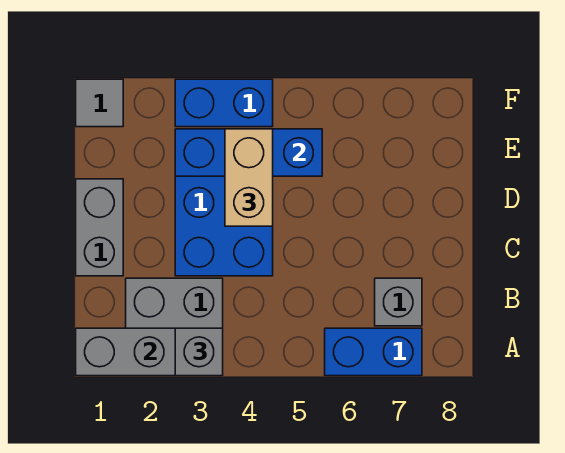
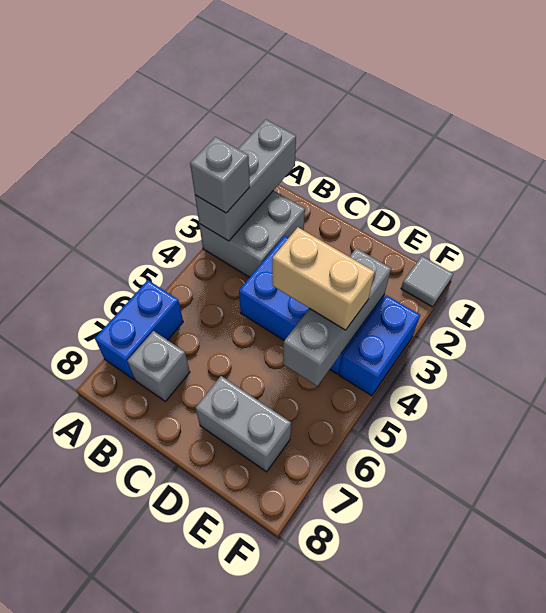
grey 1x2 brick [76,179,123,276] -> grey 1x2 brick moved to [195,376,291,472]
blue 1x3 brick [175,129,322,176] -> grey 1x3 brick [283,248,391,386]

